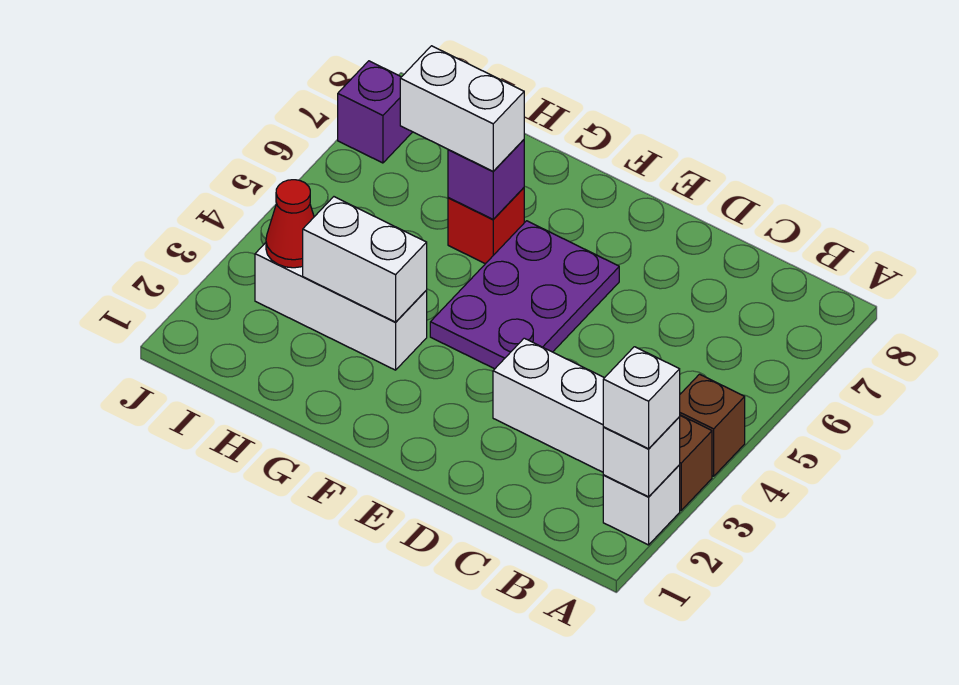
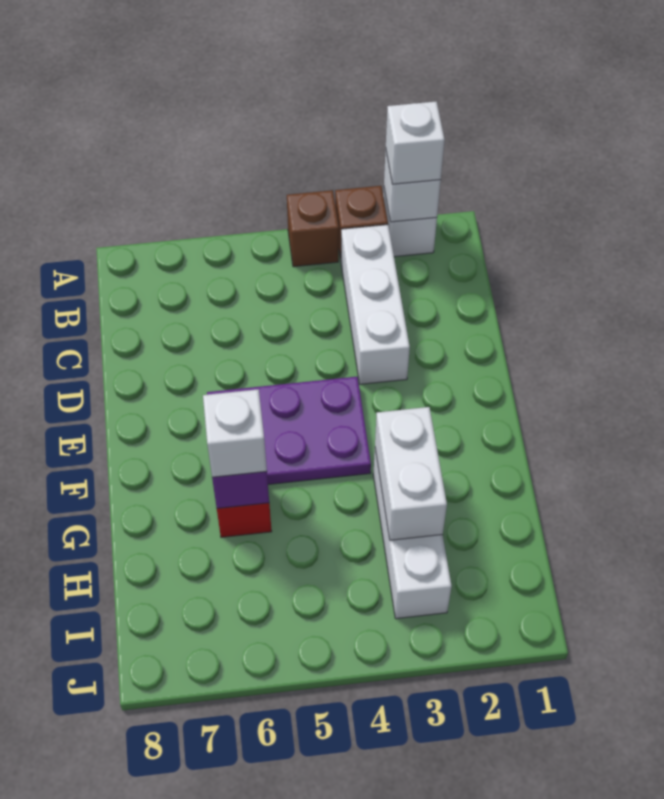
white 1x2 brick [400,46,524,171] -> white 1x1 brick [203,389,267,477]
red 1x1 cone [266,180,314,268] -> none
purple 1x1 brick [338,61,412,163] -> none

